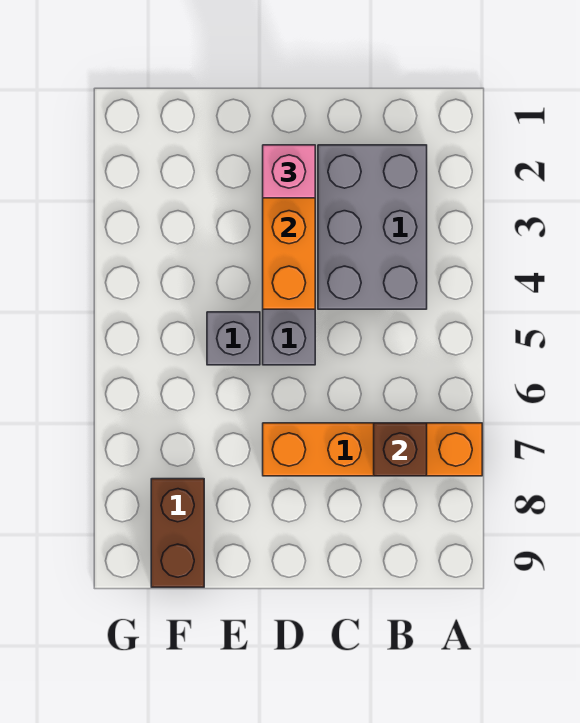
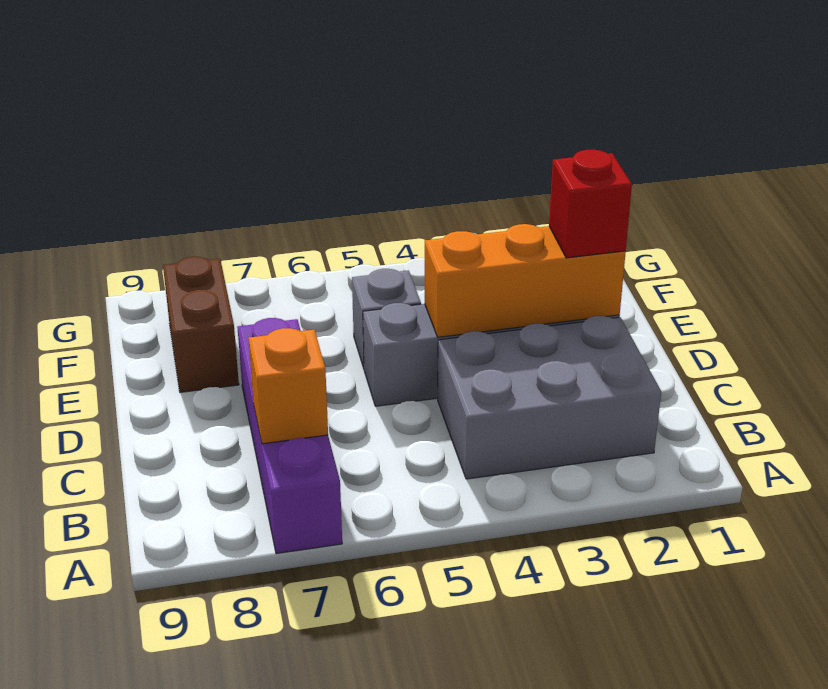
orange 1x4 brick [263,423,482,476] -> purple 1x4 brick [238,318,342,554]
brown 1x1 brick [374,423,427,476] -> orange 1x1 brick [249,328,328,444]
pink 1x1 brick [263,145,315,198] -> red 1x1 brick [549,150,632,258]
brown 1x2 brick [151,479,204,587] -> brown 1x2 brick turned to [163,257,239,392]

